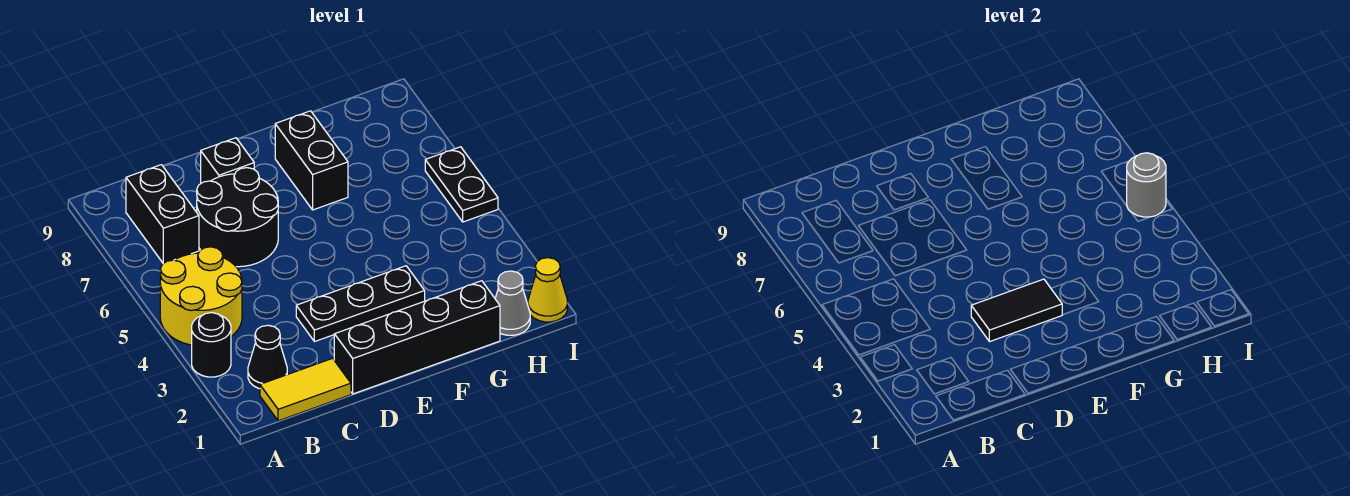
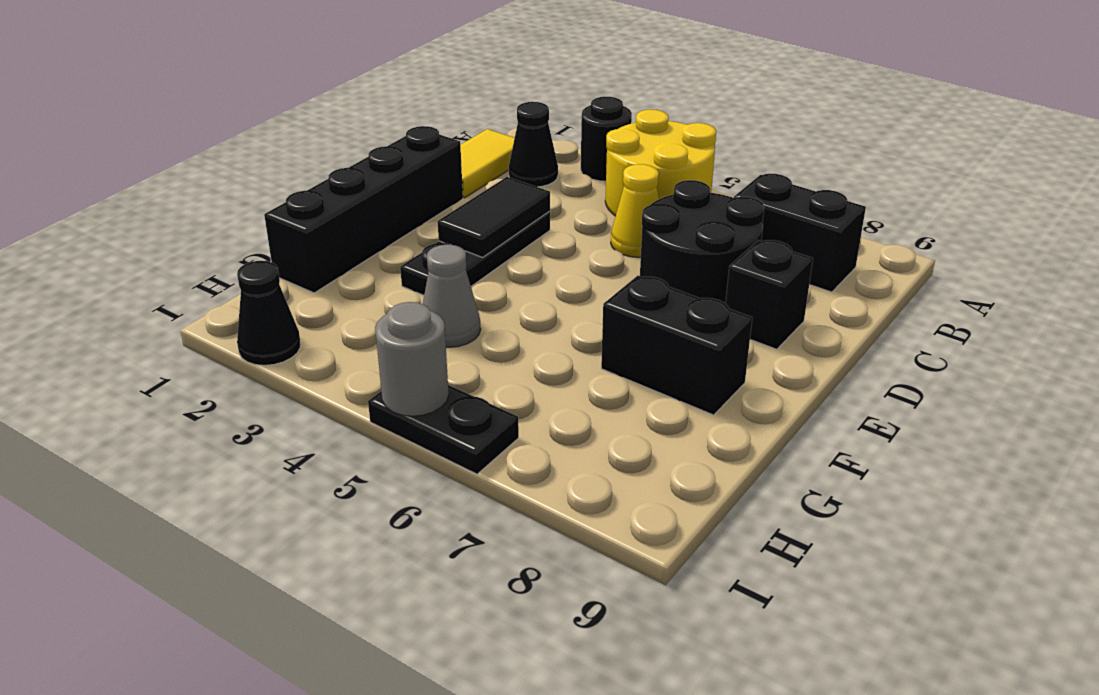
grey 1x1 cone [495,271,530,335] -> grey 1x1 cone moved to [423,245,481,347]
yellow 1x1 cone [528,258,567,322] -> yellow 1x1 cone moved to [611,164,659,257]
none -> black 1x1 cone [237,261,300,365]

